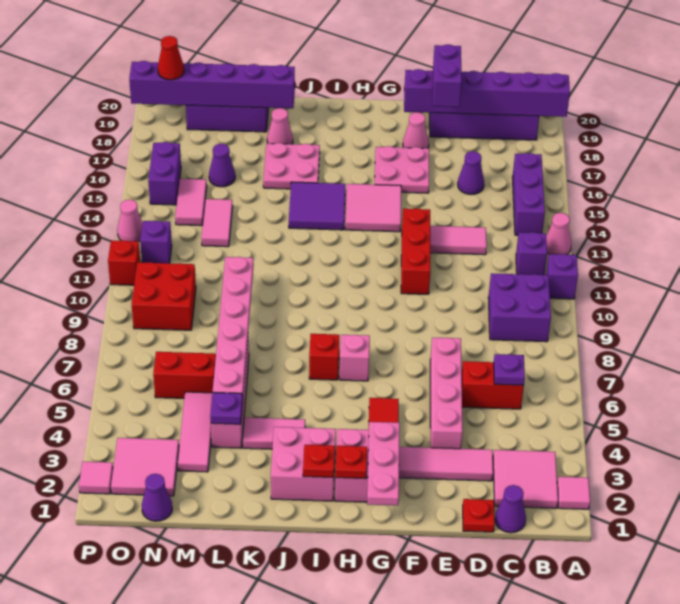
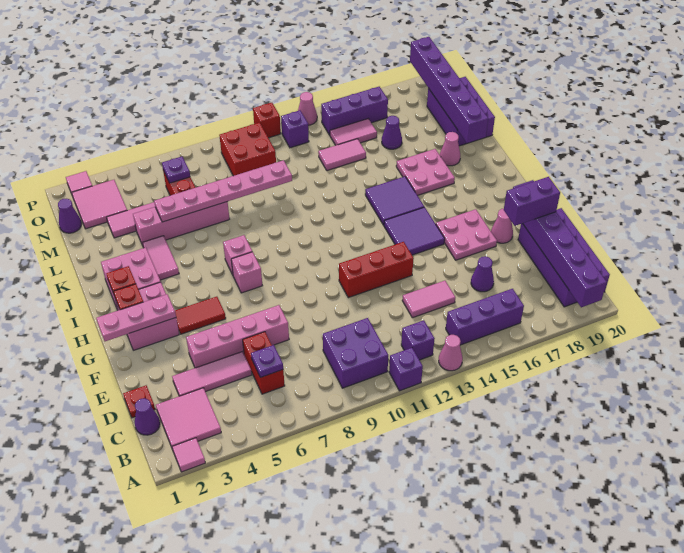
pink 1x3 tile [399,447,493,481] -> pink 1x3 tile turned to [172,352,252,396]
pink 1x2 tile [430,226,487,255] -> pink 1x2 tile turned to [402,281,455,318]
pink 2x2 tile [345,184,401,232] -> purple 2x2 tile [384,207,445,255]
red 1x1 brick [309,334,339,380] -> pink 1x1 brick [223,235,252,275]
purple 1x1 plate [210,392,243,424] -> purple 1x1 plate moved to [162,157,190,183]
purple 1x2 brick [148,142,181,205] -> purple 1x3 brick [321,87,388,135]
red 1x1 cone [158,36,184,80] -> none

